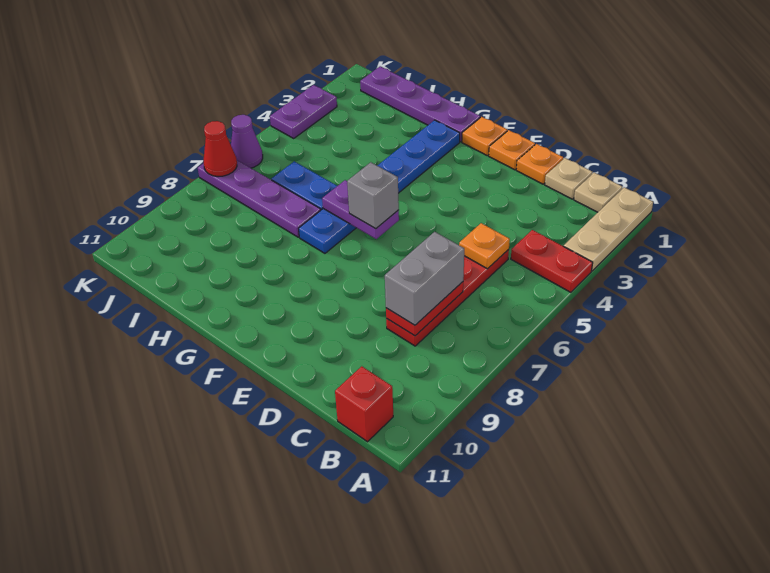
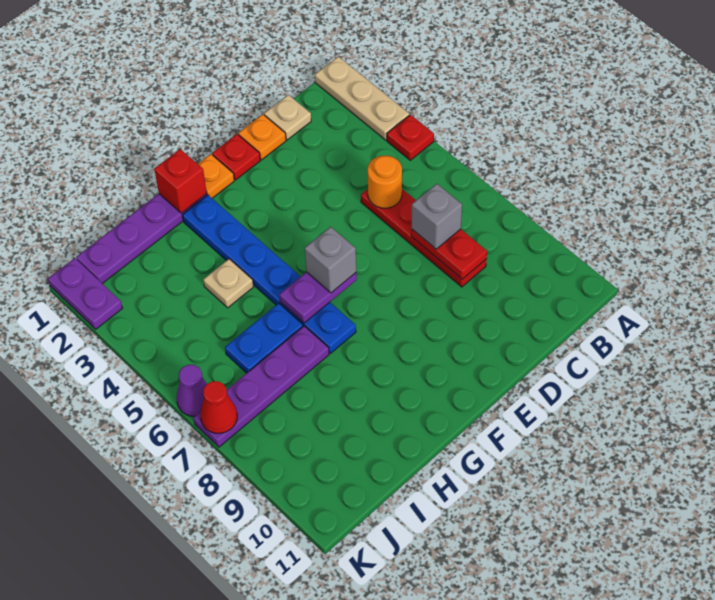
red 1x2 plate [511,230,593,292] -> red 1x1 plate [387,115,434,160]
tan 1x1 plate [574,173,622,212] -> tan 1x1 plate moved to [203,259,253,308]
red 1x1 brick [335,366,393,442] -> red 1x1 brick moved to [154,149,207,213]
orange 1x1 plate [459,223,510,269] -> orange 1x1 round brick [368,156,402,208]
grey 1x2 brick [385,232,464,325] -> grey 1x1 brick [412,184,462,249]
orange 1x1 plate [489,130,535,170] -> red 1x1 plate [212,134,260,180]
purple 1x2 plate [270,85,337,138] -> purple 1x2 plate moved to [48,258,123,329]

